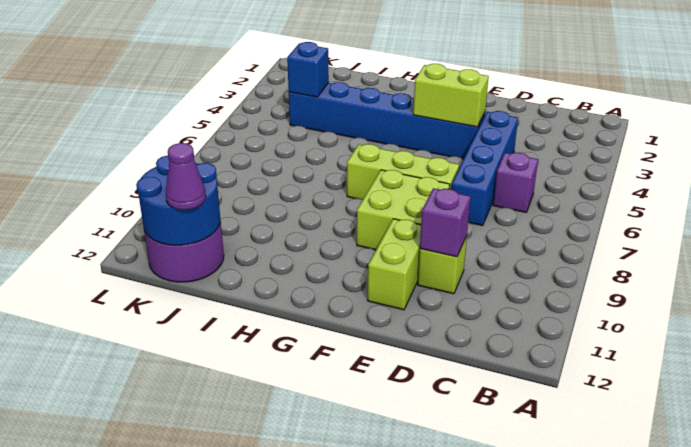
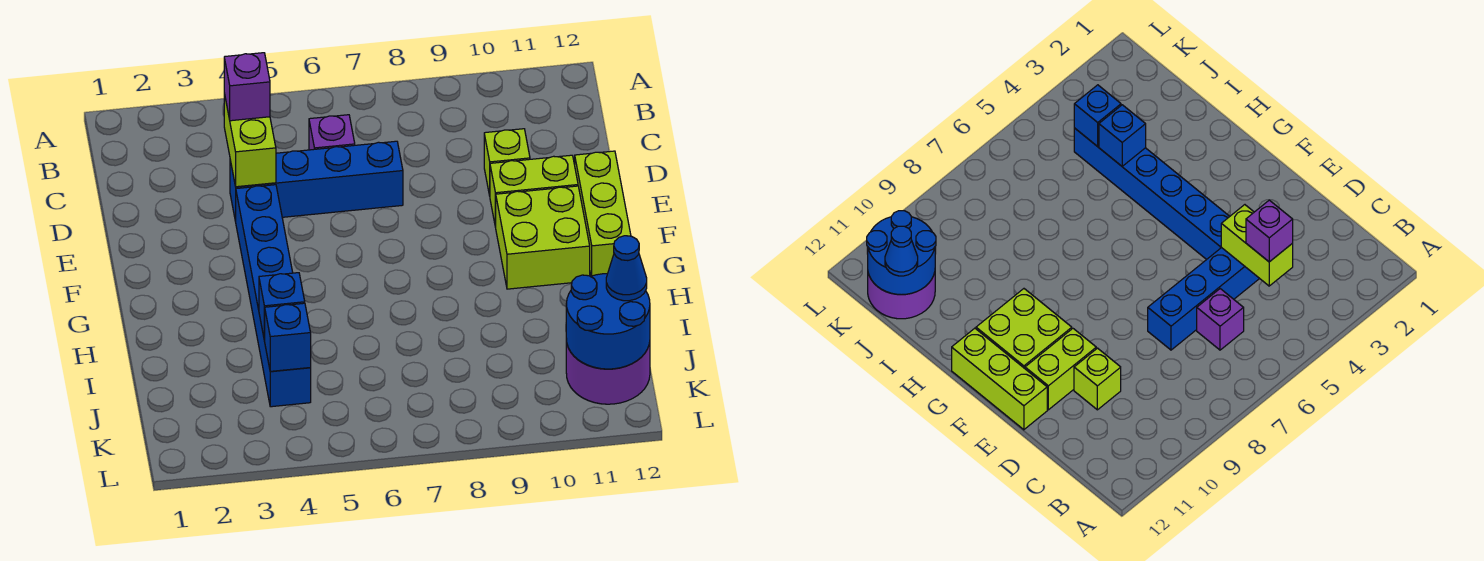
purple 1x1 brick [420,188,471,257] -> purple 1x1 brick moved to [224,53,270,121]
lime 1x2 brick [413,64,489,127] -> lime 1x2 brick moved to [224,94,276,187]
lime 1x3 brick [347,144,459,200] -> lime 1x3 brick moved to [575,151,631,276]
lime 2x2 brick [357,170,450,250] -> lime 2x2 brick moved to [496,186,590,289]
none -> blue 1x1 brick [259,273,305,340]
purple 1x1 cone [166,143,206,210] -> blue 1x1 cone [606,236,647,301]

